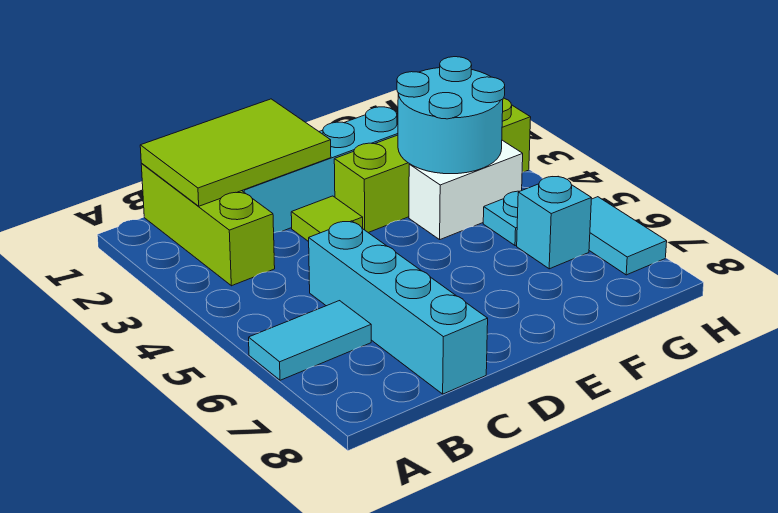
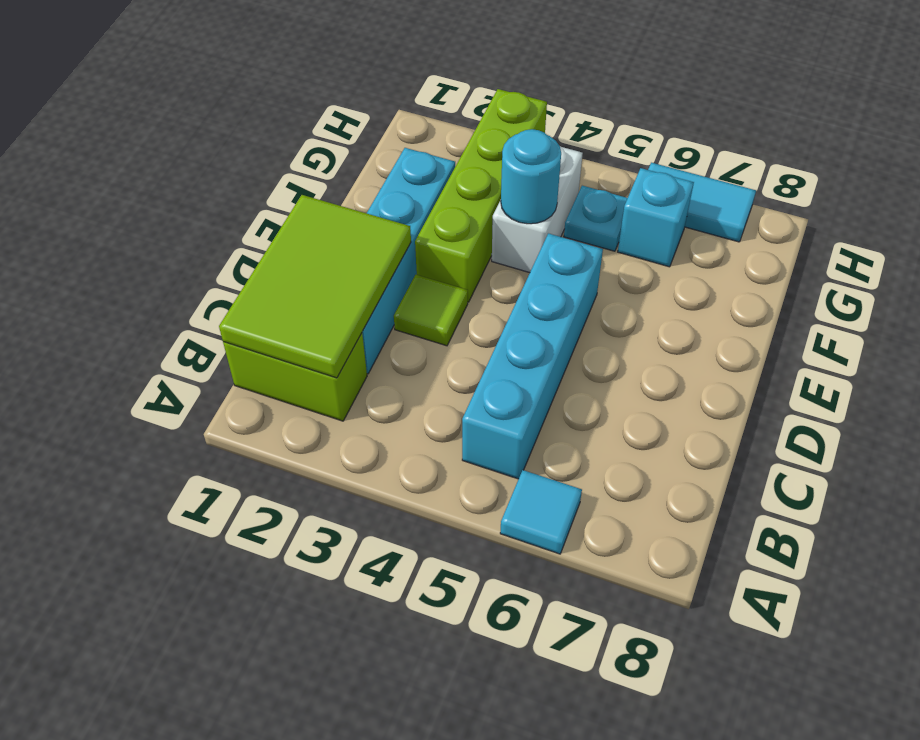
cyan 1x2 tile [249,301,371,380] -> cyan 1x1 tile [500,470,582,554]
lime 1x3 brick [141,164,275,286] -> lime 1x2 brick [223,333,367,421]
cyan 1x4 brick [309,221,488,394] -> cyan 1x4 brick turned to [462,233,603,479]
cyan 2x2 round brick [397,57,505,174] -> cyan 1x1 round brick [501,129,561,224]

